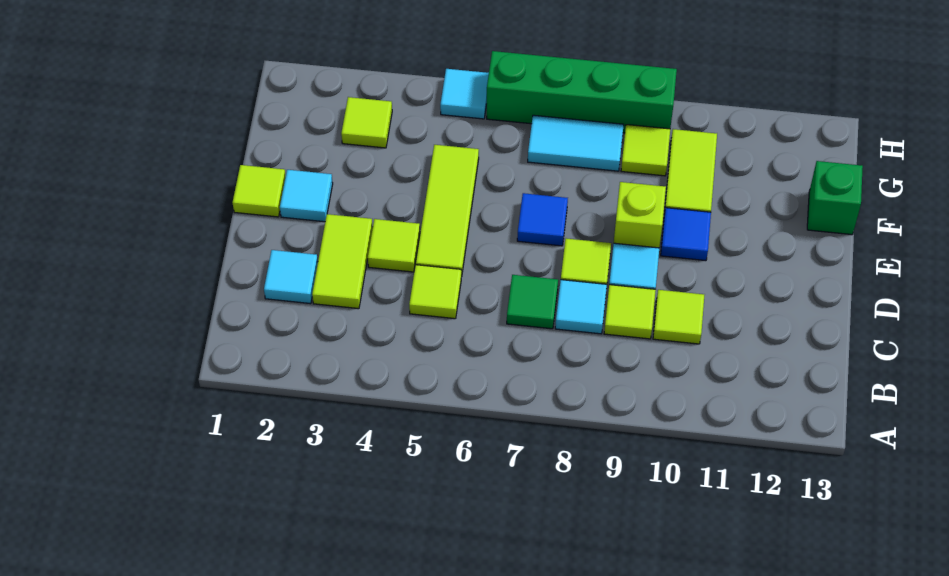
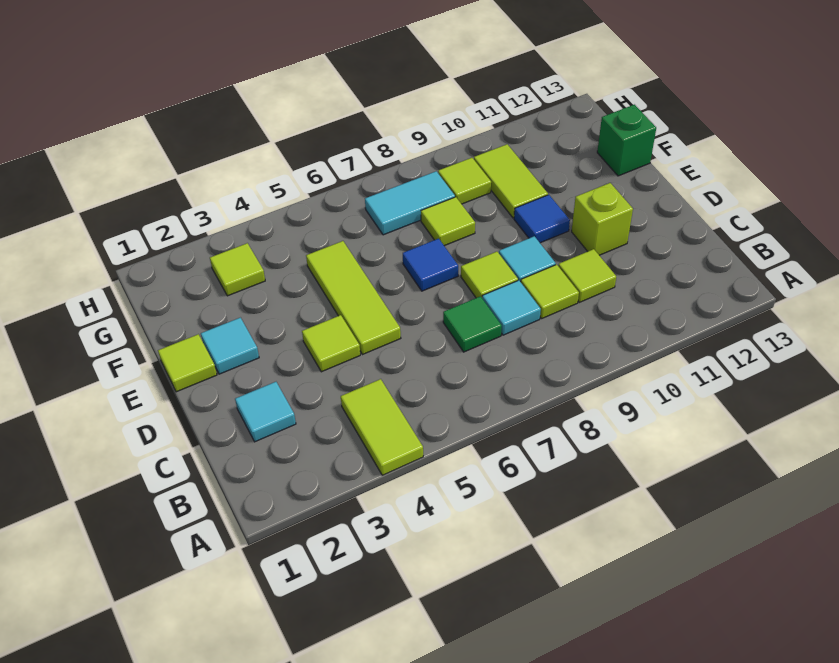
lime 1x2 tile [312,214,373,309] -> lime 1x2 tile moved to [341,379,423,475]
lime 1x1 tile [409,265,461,319] -> lime 1x1 tile moved to [421,197,475,246]
lime 1x1 brick [614,182,666,248] -> lime 1x1 brick moved to [572,183,633,255]
cyan 1x1 tile [440,69,489,119] -> none
green 1x4 brick [487,51,677,133] -> none

